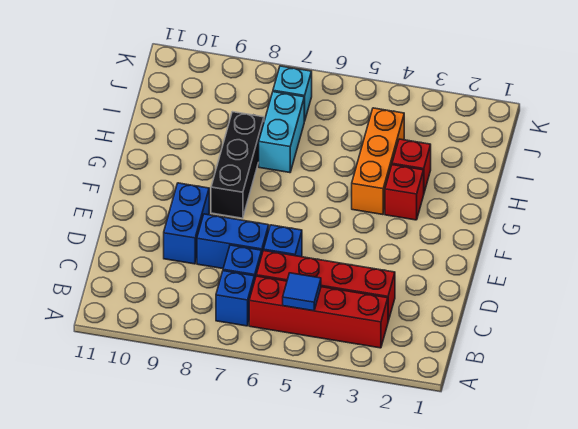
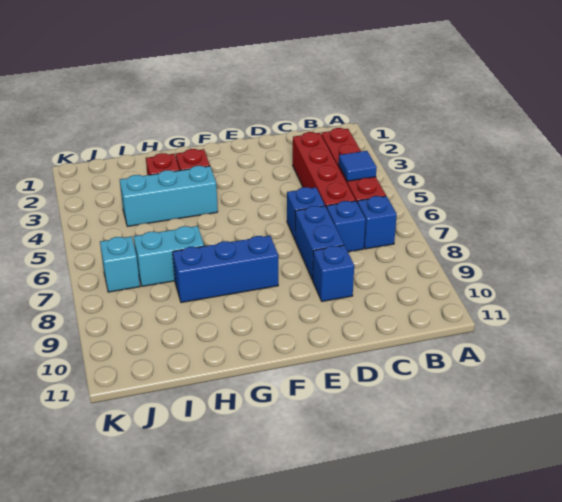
blue 1x2 brick [164,183,209,264] -> blue 1x1 brick [313,245,354,301]
black 1x3 brick [211,112,264,218] -> blue 1x3 brick [173,236,278,303]
orange 1x3 brick [352,108,404,215] -> cyan 1x3 brick [120,166,218,226]

